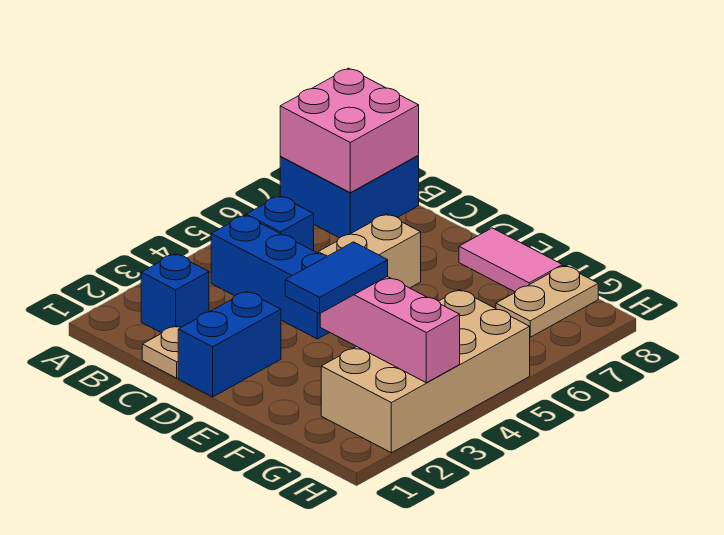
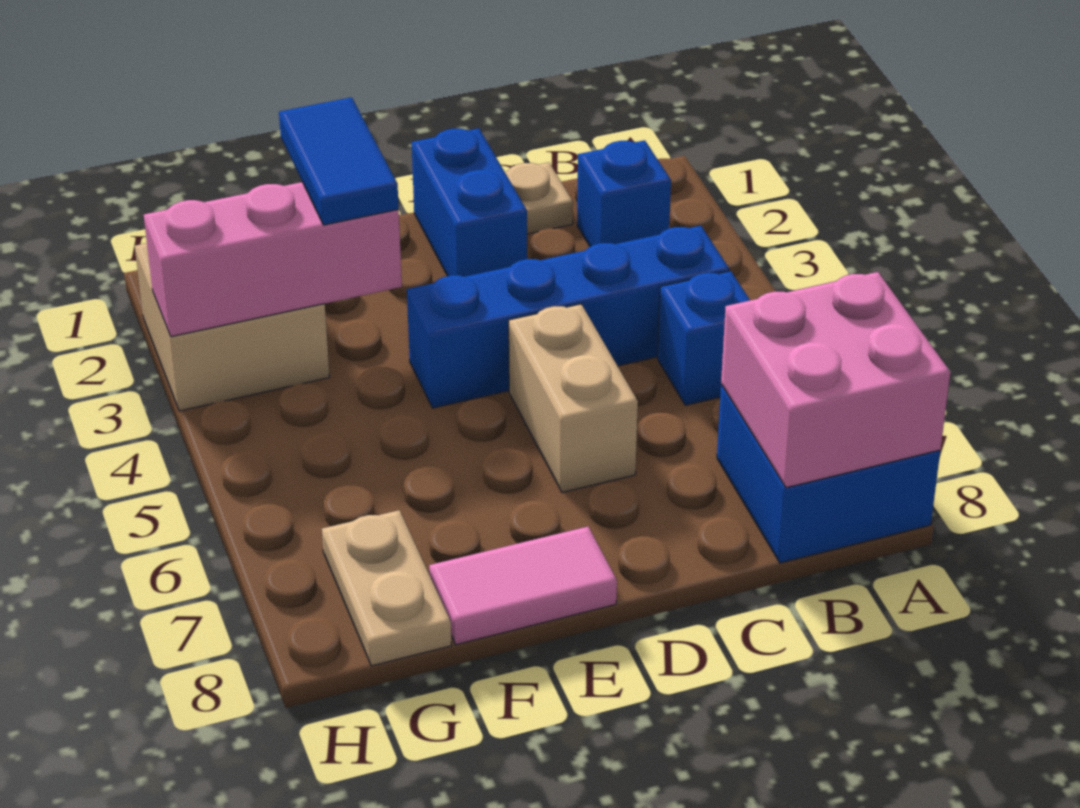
blue 1x3 brick [211,215,329,339] -> blue 1x4 brick [407,226,729,408]
tan 2x4 brick [321,290,530,453] -> tan 2x2 brick [135,243,330,411]

